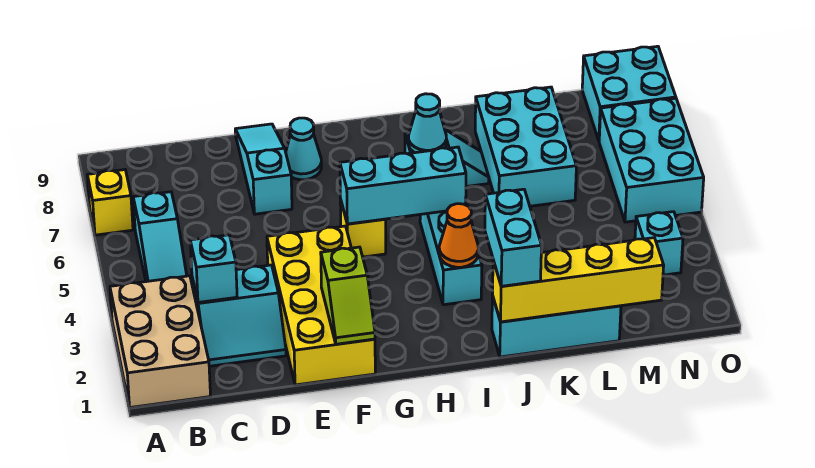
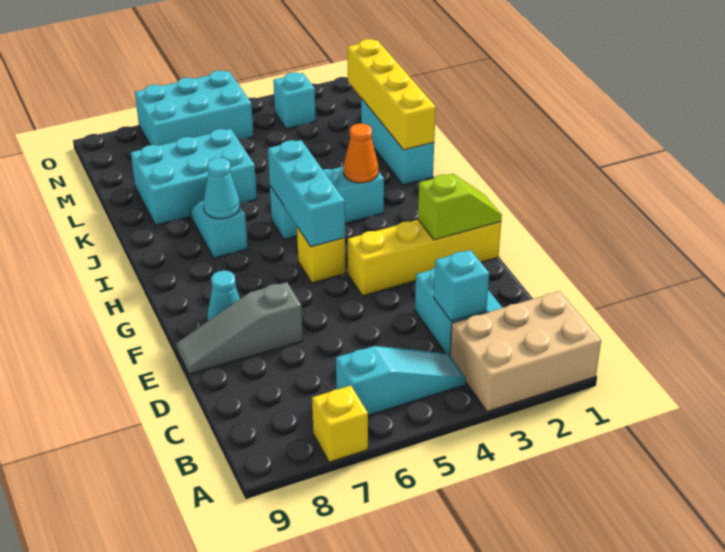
yellow 2x4 brick [267,226,375,385] -> yellow 1x4 brick [348,220,501,296]
cyan 1x3 slope [235,124,292,214] -> grey 1x3 slope [176,282,303,374]
cyan 1x2 brick [485,189,542,286] -> none
cyan 2x2 brick [582,46,676,140] -> none

